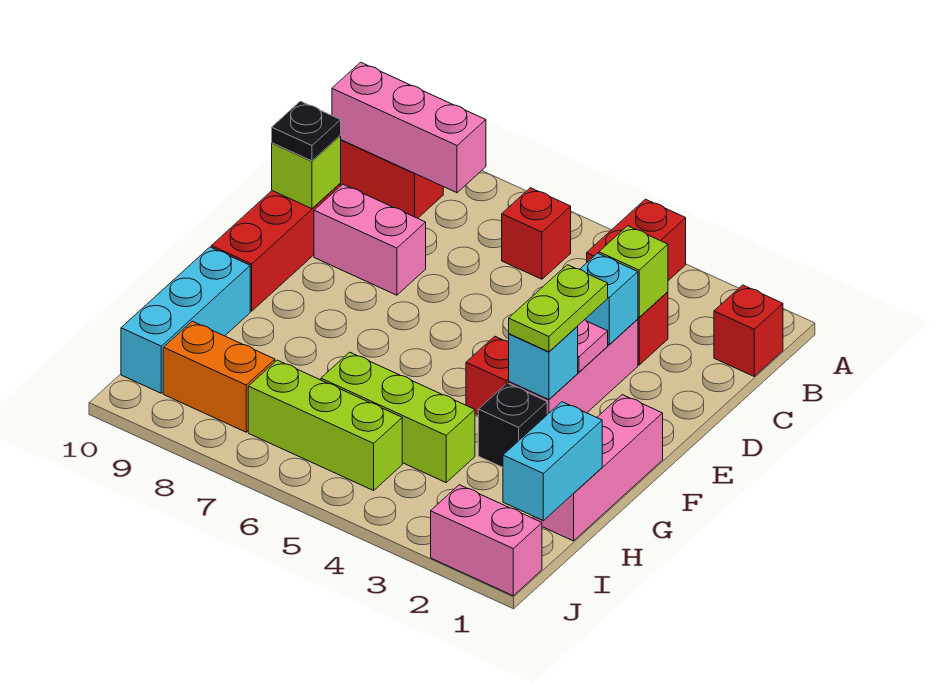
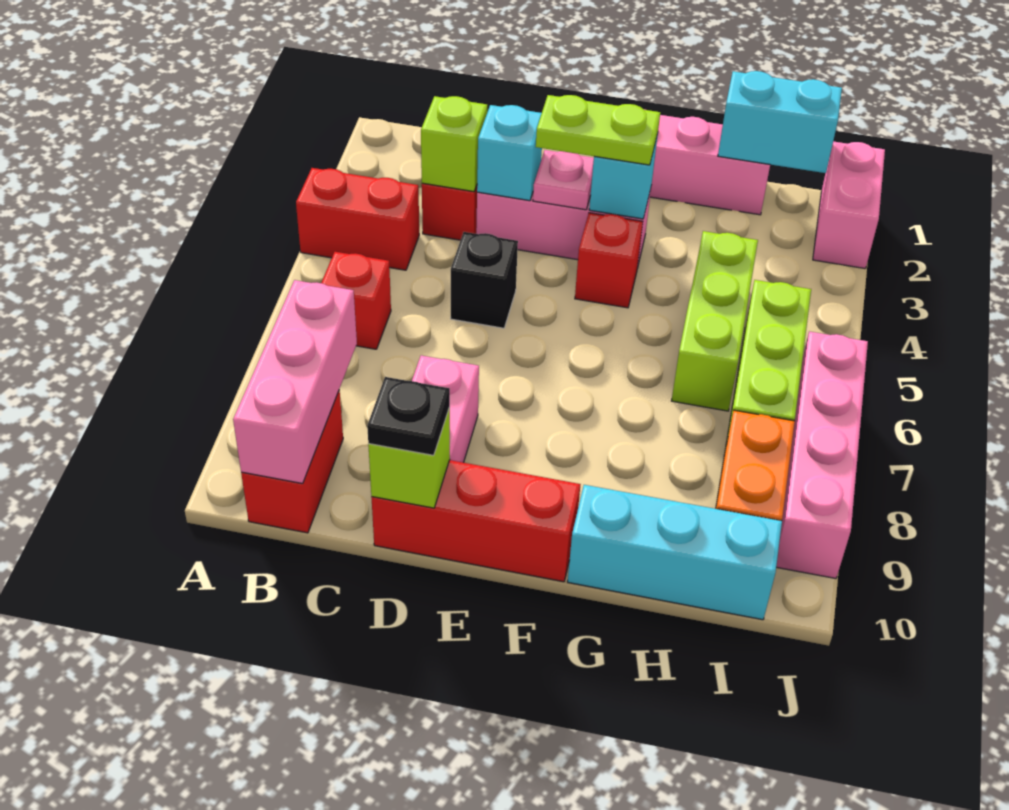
red 1x1 brick [714,285,783,376] -> none
black 1x1 brick [478,383,547,467] -> black 1x1 brick moved to [451,232,518,328]
none -> pink 1x4 brick [776,331,868,578]

